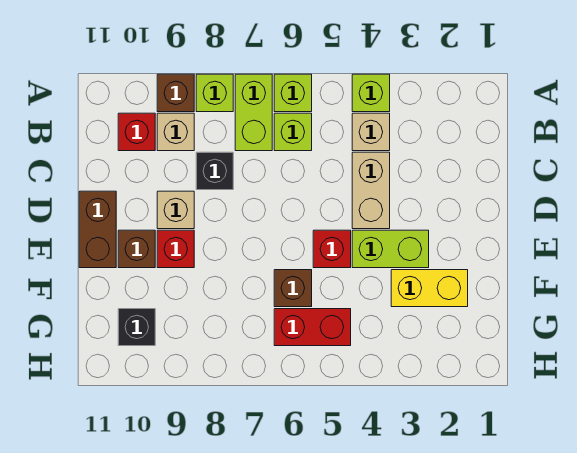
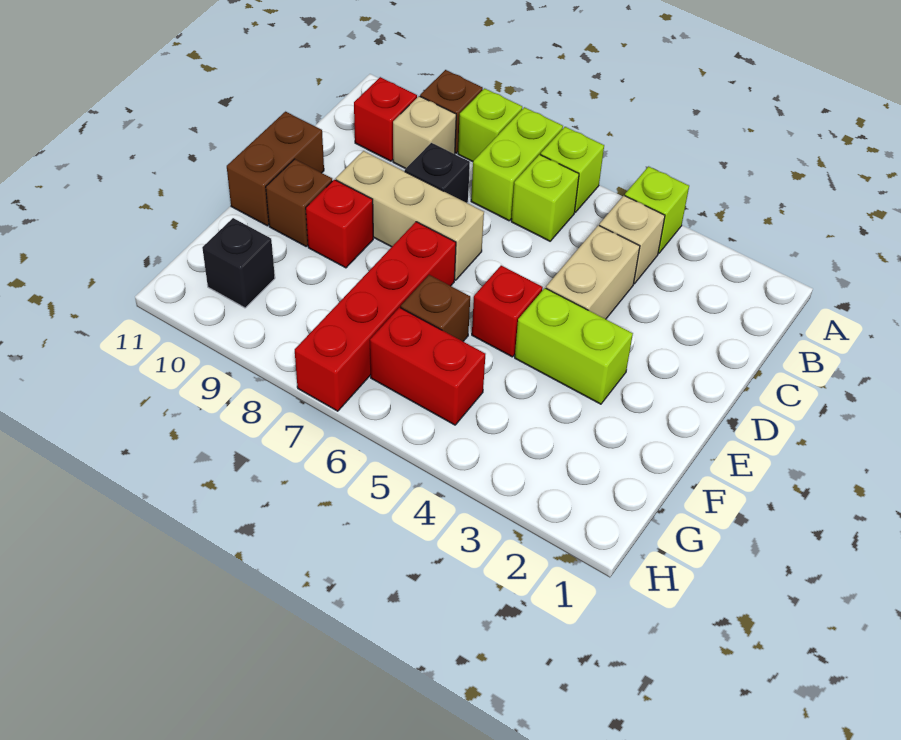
tan 1x1 brick [157,191,194,229] -> tan 1x3 brick [336,151,484,280]
none -> red 1x4 brick [295,222,456,411]
yellow 1x2 brick [391,270,468,307] -> none

